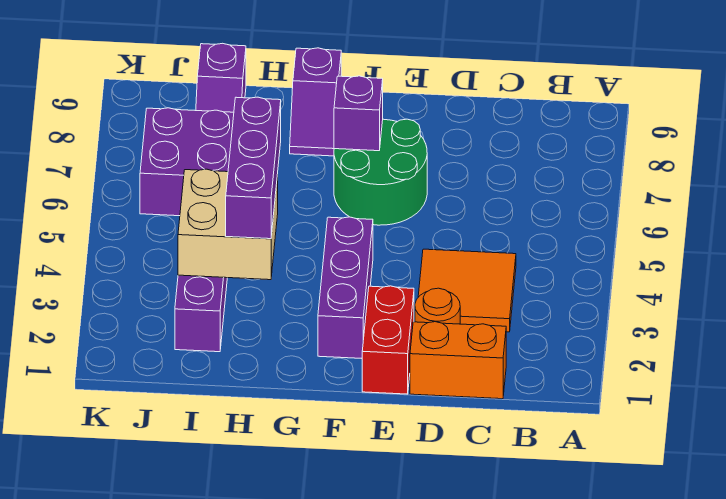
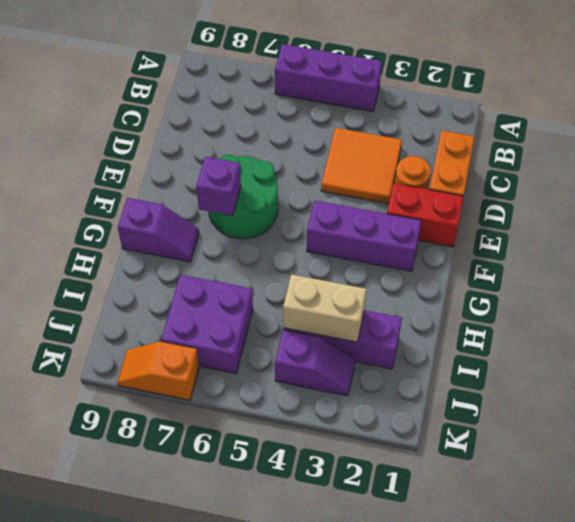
tan 2x2 brick [178,169,278,280] -> tan 1x2 brick [283,274,366,342]
purple 1x3 brick [226,97,281,239] -> purple 1x3 brick moved to [275,44,382,111]
purple 1x2 slope [196,43,246,112] -> purple 1x2 slope moved to [275,330,355,396]
none -> orange 1x2 slope [117,341,199,400]

